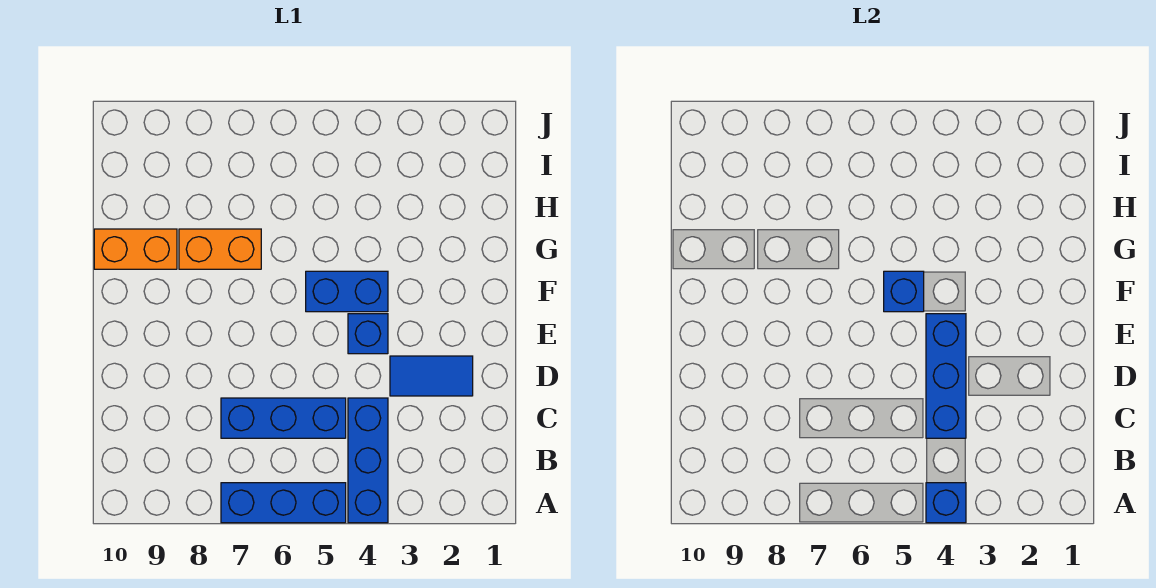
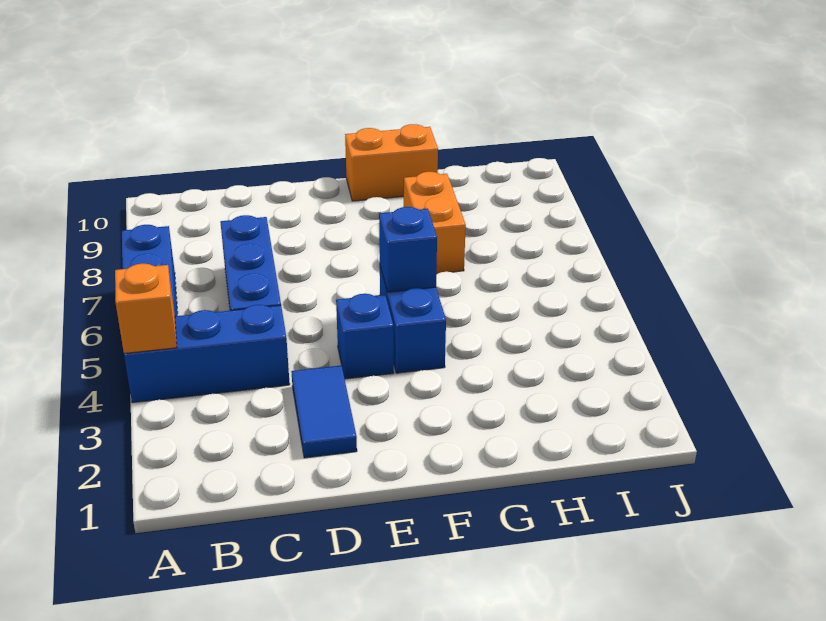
blue 1x1 brick [926,483,966,523] -> orange 1x1 brick [115,264,177,353]
blue 1x3 brick [926,314,966,438] -> none
orange 1x2 brick [94,229,177,269] -> orange 1x2 brick turned to [345,124,438,201]

